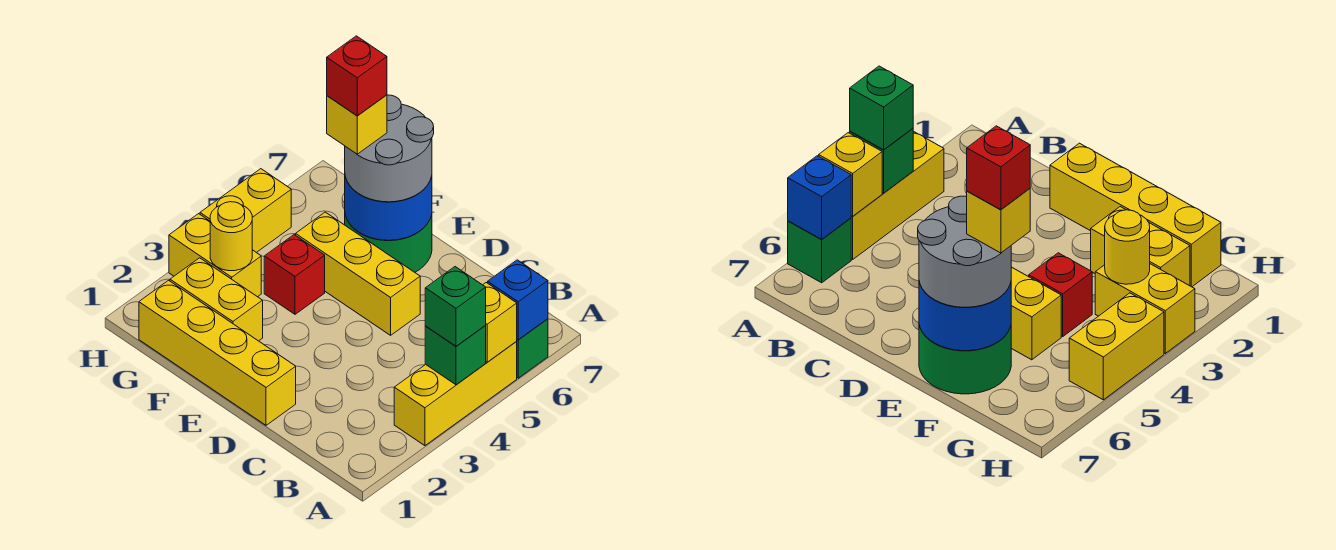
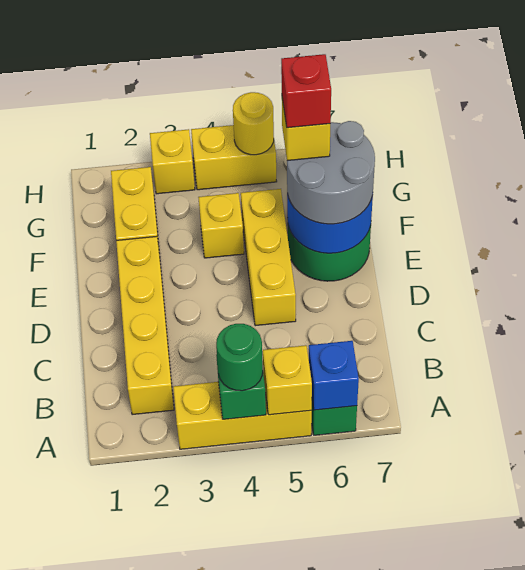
green 1x1 brick [425,267,486,346] -> green 1x1 round brick [216,324,263,391]
yellow 1x4 brick [139,280,296,425] -> yellow 1x4 brick moved to [116,236,174,415]
red 1x1 brick [264,235,325,314] -> yellow 1x1 brick [198,193,244,258]
yellow 1x2 brick [169,214,261,297] -> yellow 1x1 brick [150,129,195,194]
yellow 1x1 round brick [210,202,252,271] -> yellow 1x1 round brick moved to [233,92,274,155]

